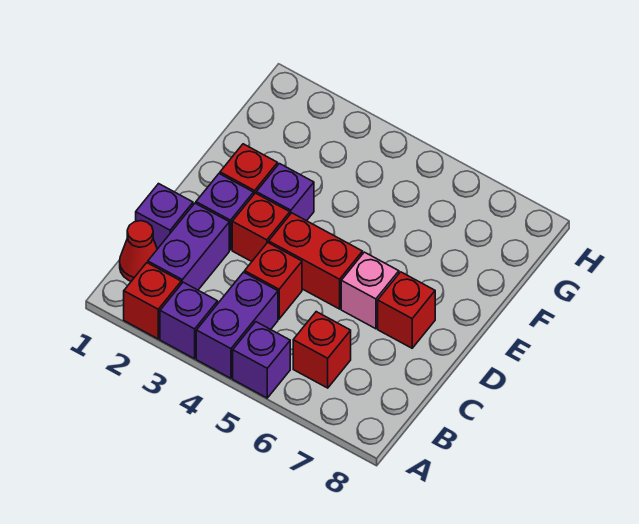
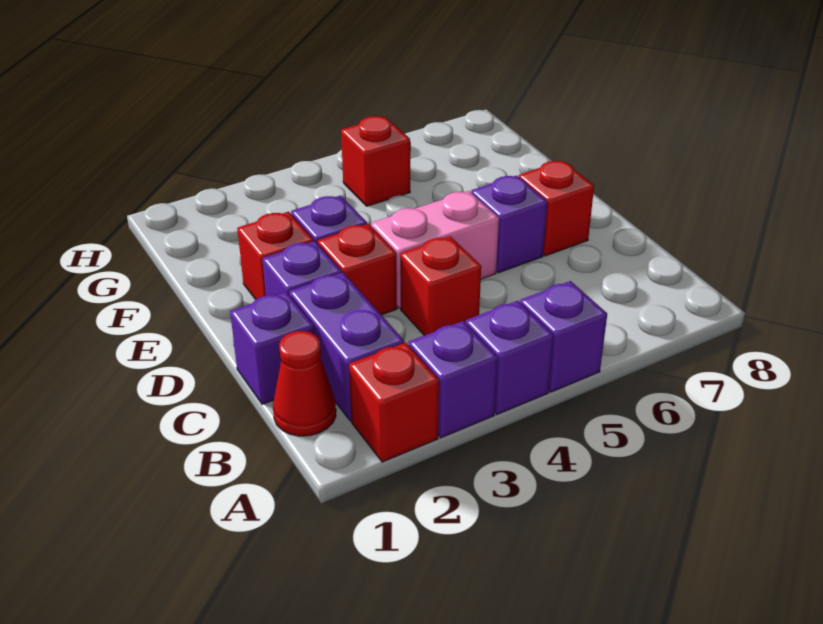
purple 1x2 brick [196,272,278,378] -> purple 1x1 brick [466,301,554,414]
red 1x1 brick [293,312,351,388] -> red 1x1 brick moved to [341,116,410,206]
red 1x2 brick [269,213,363,309] -> pink 1x2 brick [371,191,499,308]
pink 1x1 brick [341,252,399,329] -> purple 1x1 brick [471,176,548,273]

